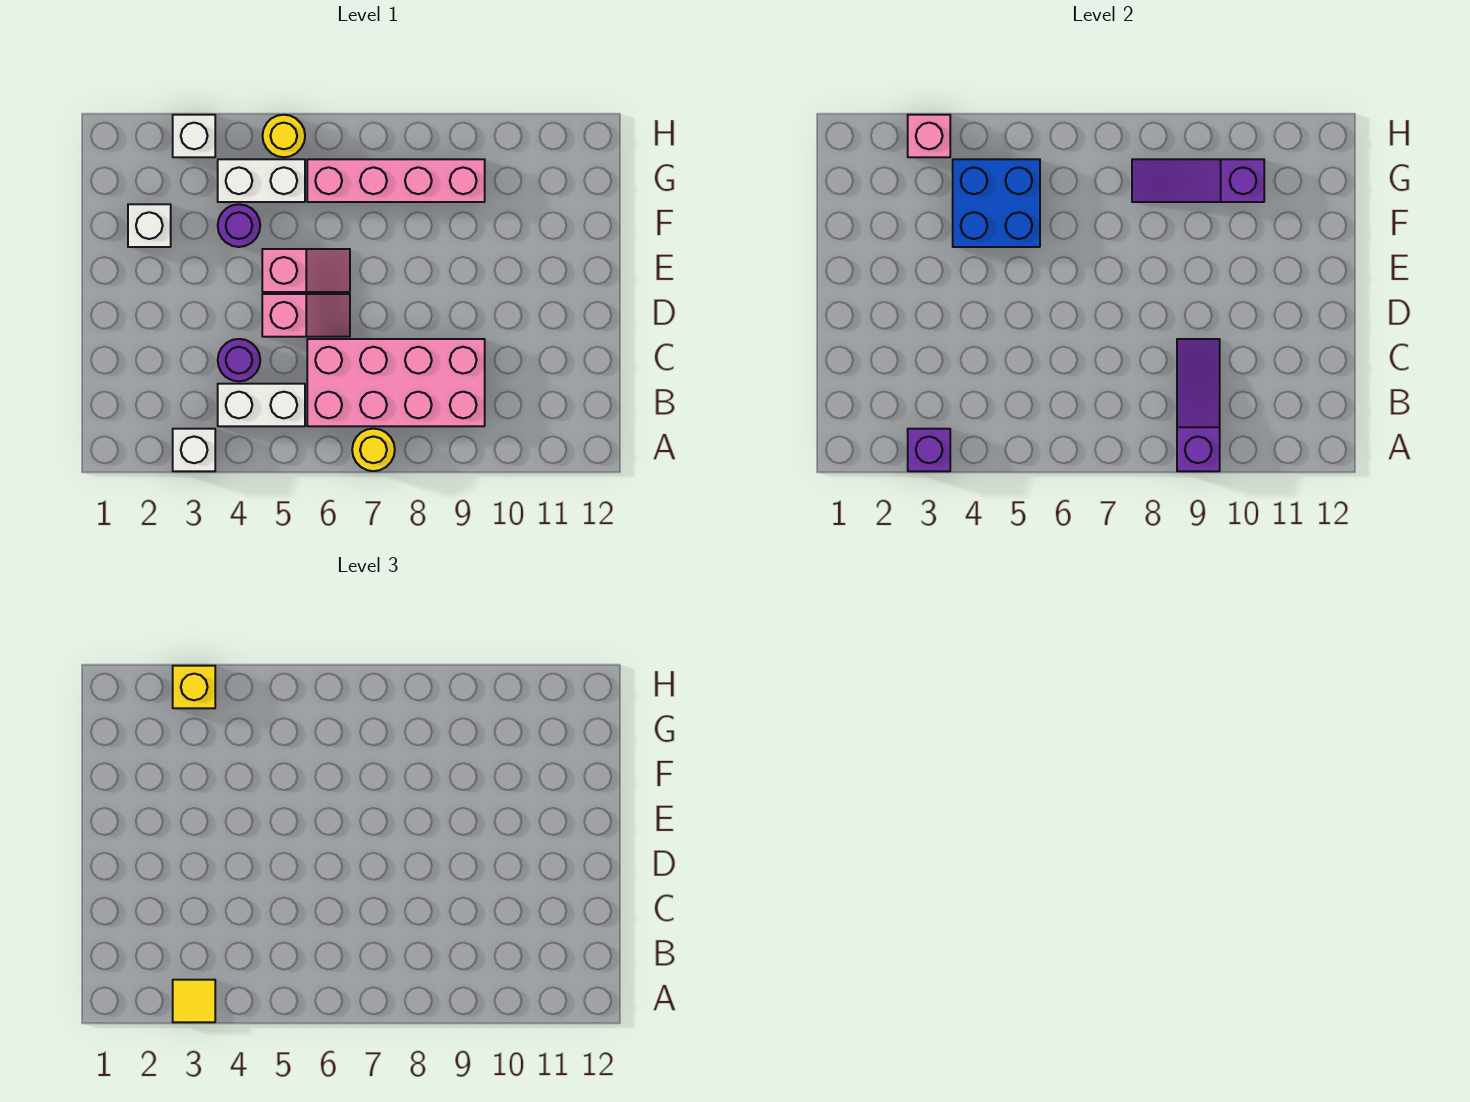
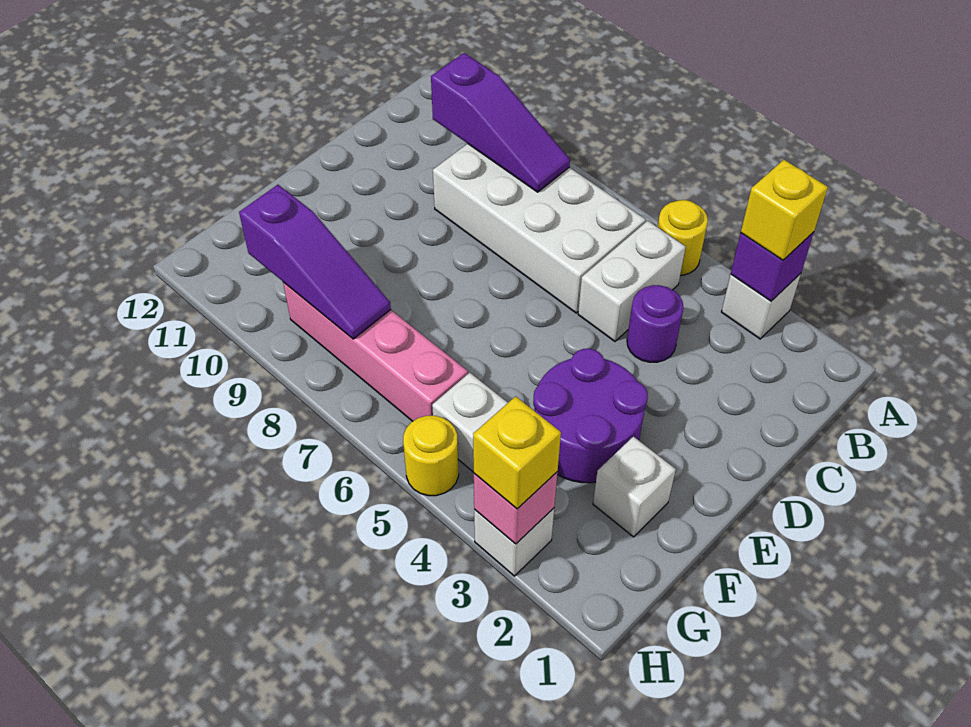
yellow 1x1 tile [173,980,215,1022] -> yellow 1x1 brick [741,160,828,260]
yellow 1x1 round brick [352,429,395,471] -> yellow 1x1 round brick moved to [658,200,708,275]
purple 1x3 slope [1177,339,1220,471] -> purple 1x3 slope turned to [431,53,570,192]
white 1x2 brick [218,384,305,426] -> white 1x2 brick turned to [578,221,686,341]
pink 2x4 brick [307,339,485,426] -> white 2x4 brick [433,144,646,313]
pink 1x2 slope [262,294,350,337] -> none
pink 1x2 slope [262,249,350,292] -> none
purple 1x1 round brick [218,204,260,247] -> purple 2x2 round brick [533,348,648,483]
blue 2x2 brick [953,159,1040,247] -> none

